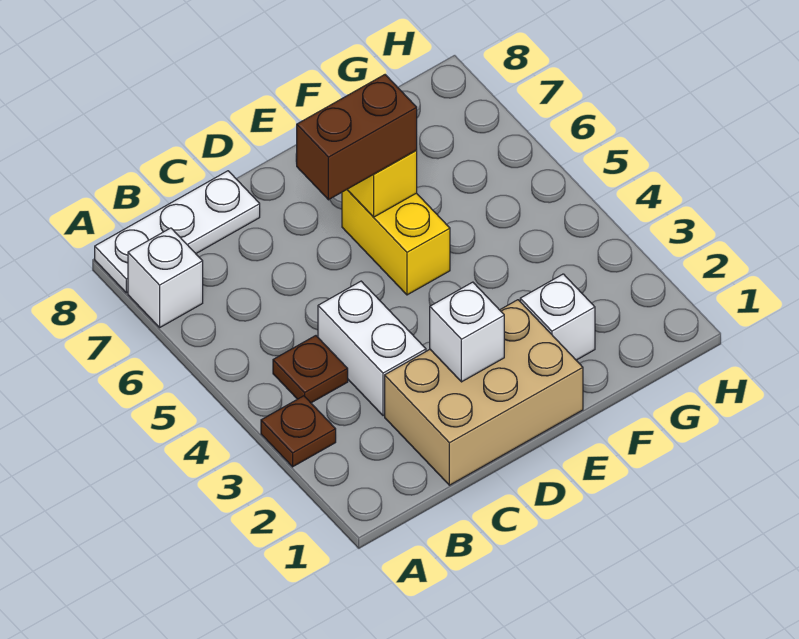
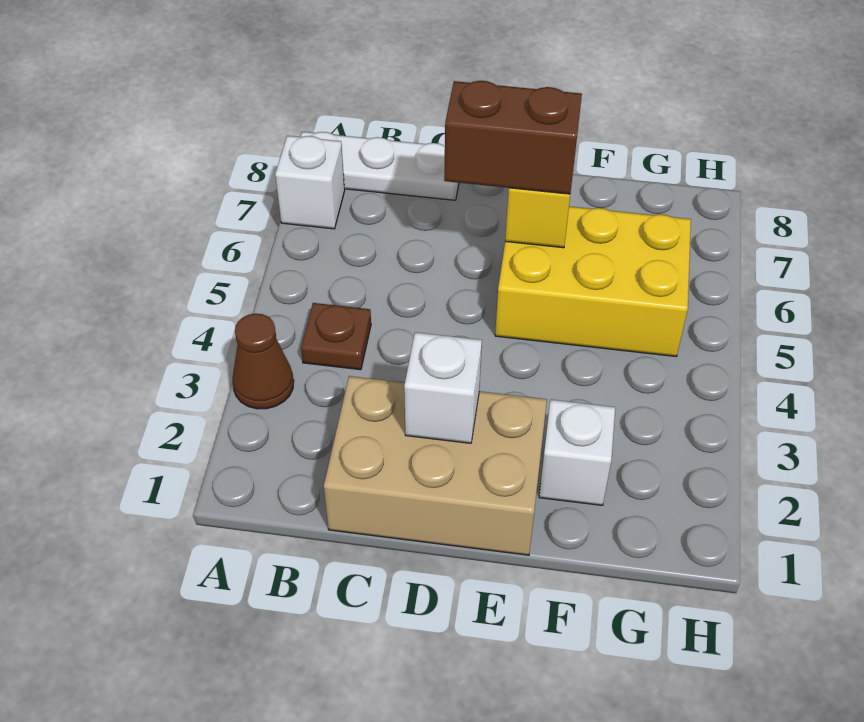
brown 1x1 plate [261,396,336,467] -> brown 1x1 cone [232,314,294,409]
white 1x2 brick [318,281,426,416] -> none
yellow 1x2 brick [342,190,450,295] -> yellow 2x3 brick [495,206,691,356]

